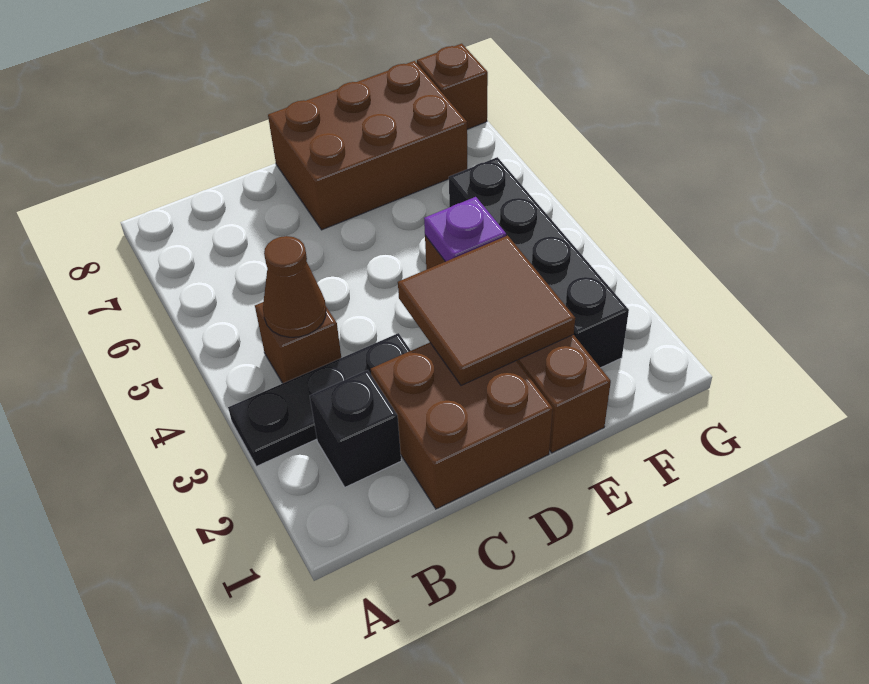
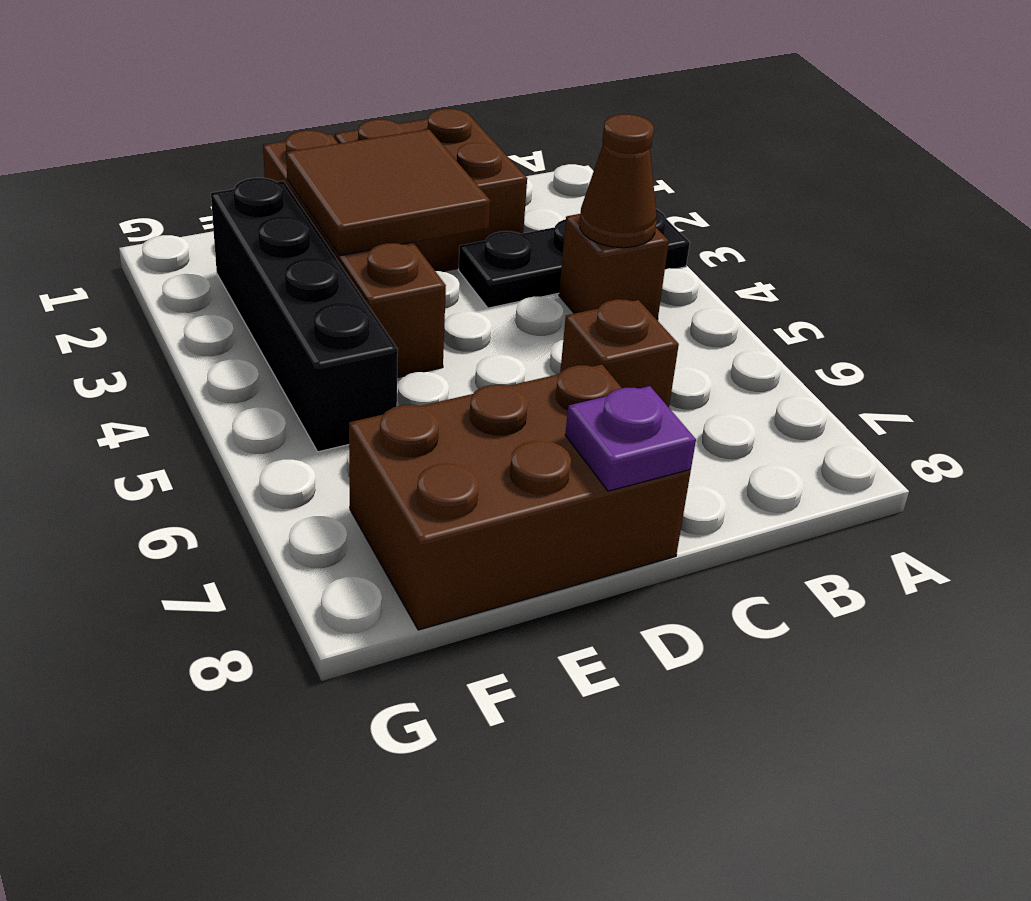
black 1x1 brick [310,370,401,487] -> none
purple 1x1 plate [424,197,506,262] -> purple 1x1 plate moved to [565,386,696,491]
brown 1x1 brick [417,44,488,129] -> brown 1x1 brick moved to [560,299,679,407]

